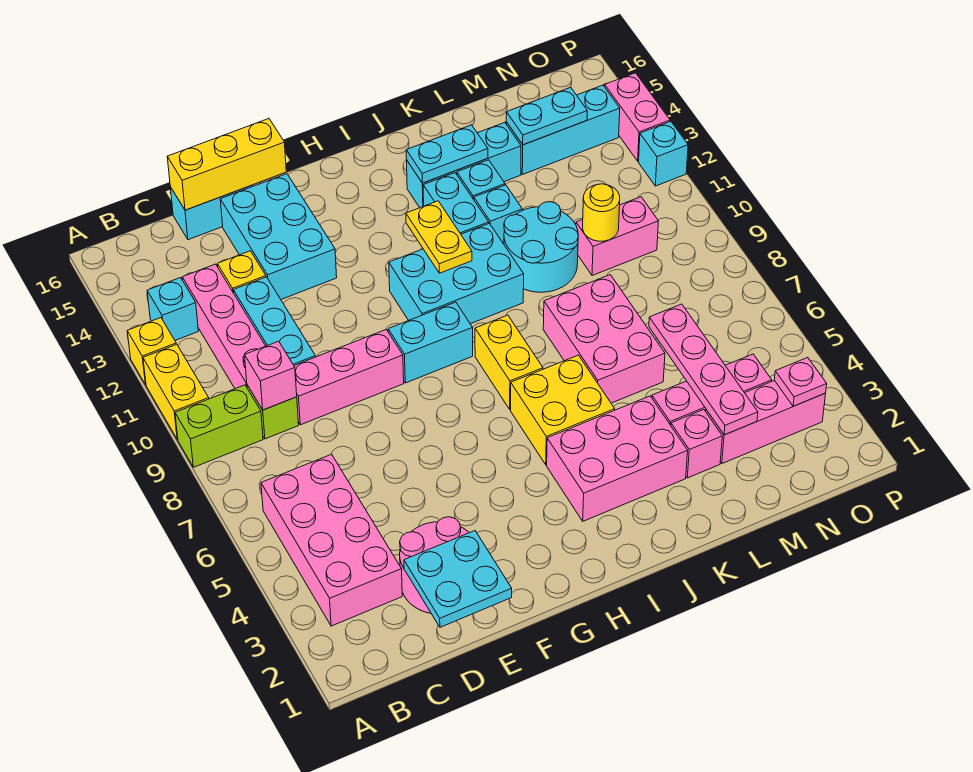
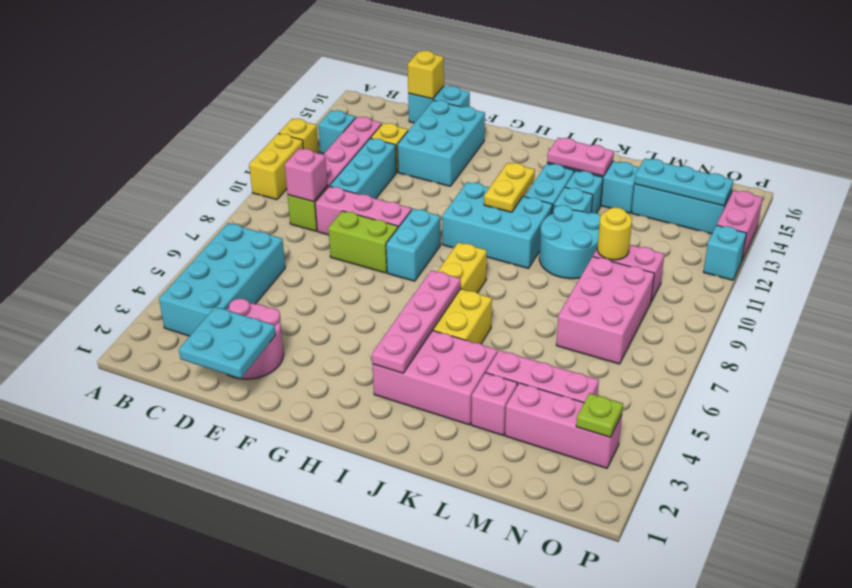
lime 1x2 brick [175,385,263,467] -> lime 1x2 brick moved to [328,211,398,273]
pink 2x4 brick [261,454,402,626] -> cyan 2x4 brick [159,223,285,336]
yellow 1x3 brick [167,119,286,210] -> yellow 1x1 brick [408,51,444,99]
cyan 1x2 brick [388,302,473,383] -> cyan 1x2 brick turned to [386,209,441,281]
cyan 1x2 plate [406,125,488,183] -> pink 1x2 plate [547,138,614,176]
pink 2x3 brick [543,275,665,403] -> pink 2x3 brick moved to [556,257,654,364]
pink 1x4 plate [649,304,758,435] -> pink 1x4 plate moved to [372,270,461,373]
cyan 1x2 plate [506,87,587,145] -> cyan 1x3 plate [635,159,733,206]
pink 1x1 plate [774,358,827,406] -> lime 1x1 plate [576,393,623,437]

